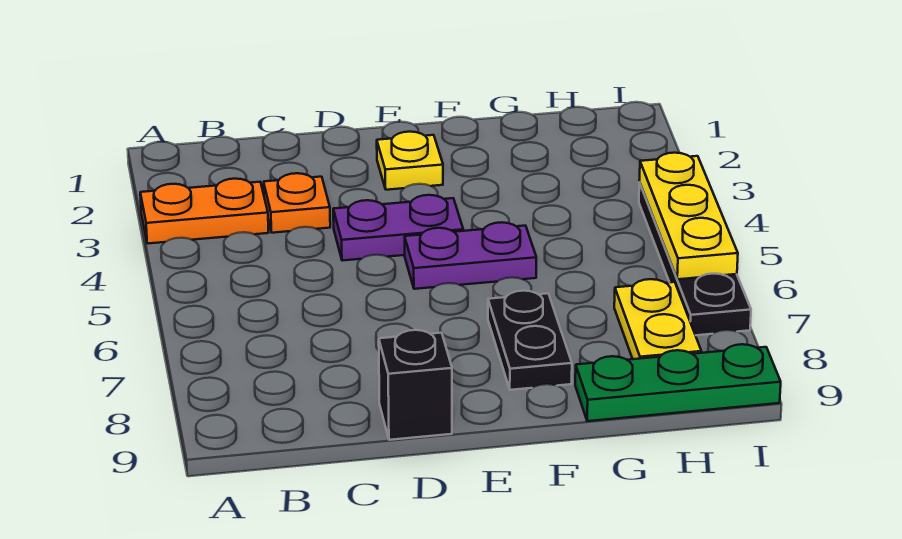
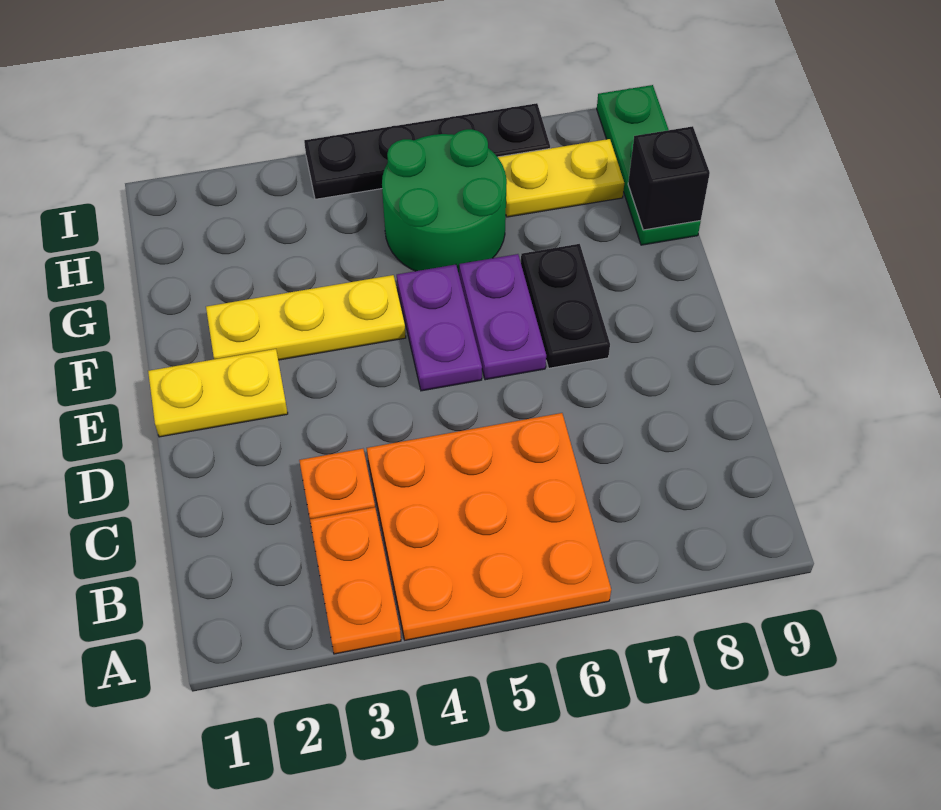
none -> orange 3x3 plate [367,413,611,640]
purple 1x2 plate [333,195,463,261] -> purple 1x2 plate moved to [459,254,546,380]
black 1x1 brick [379,330,452,440] -> black 1x1 brick moved to [628,126,710,230]
yellow 1x1 plate [377,132,443,190] -> yellow 1x2 plate [148,349,288,437]
black 1x2 plate [488,291,572,390] -> black 1x2 plate turned to [521,244,610,368]
none -> green 2x2 round brick [382,129,507,273]
yellow 1x3 plate [639,153,738,279] -> yellow 1x3 plate moved to [206,275,406,360]

